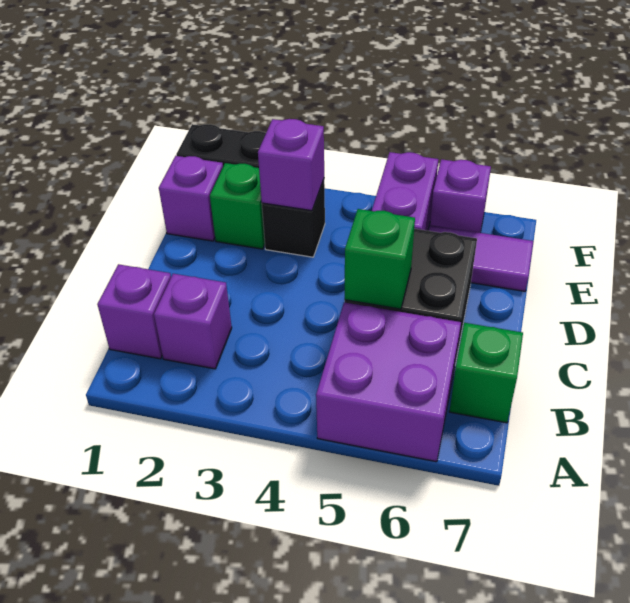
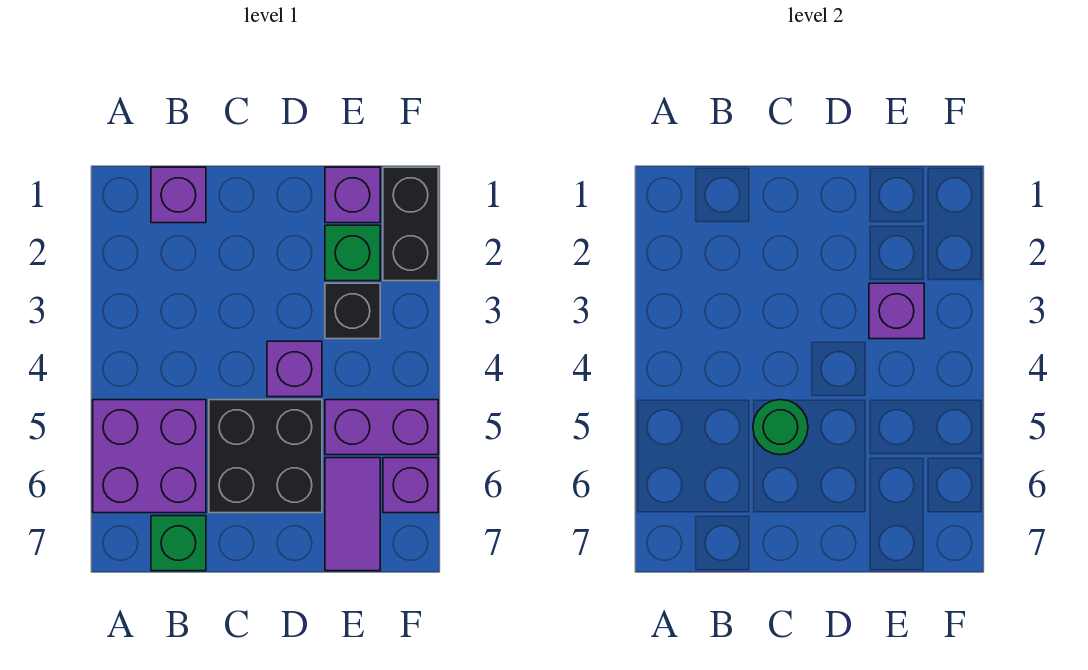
purple 1x1 brick [154,274,232,369] -> purple 1x1 brick moved to [267,341,322,397]
green 1x1 brick [345,209,415,309] -> green 1x1 round brick [753,400,808,455]

